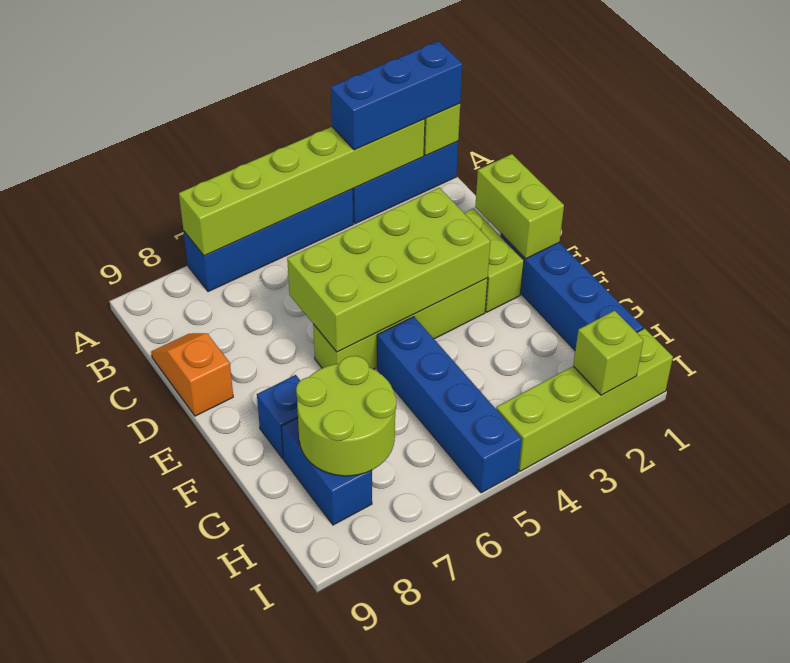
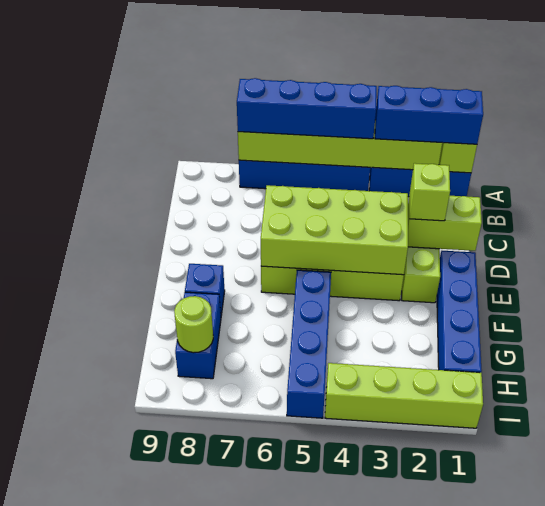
none -> blue 1x4 brick [237,78,377,139]
orange 1x2 slope [151,333,233,416] -> none
lime 1x2 brick [475,154,564,259] -> lime 1x2 brick turned to [408,194,482,251]
lime 2x2 round brick [296,356,396,476] -> lime 1x1 round brick [174,296,213,353]
lime 1x1 brick [573,311,643,395] -> lime 1x1 brick moved to [410,163,450,221]

